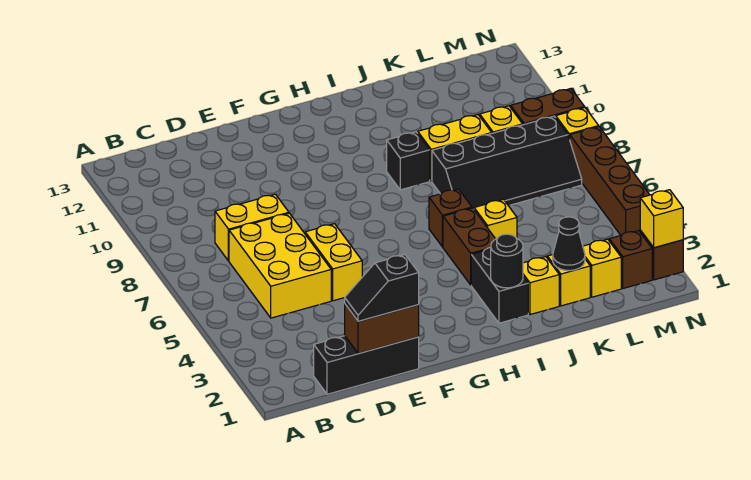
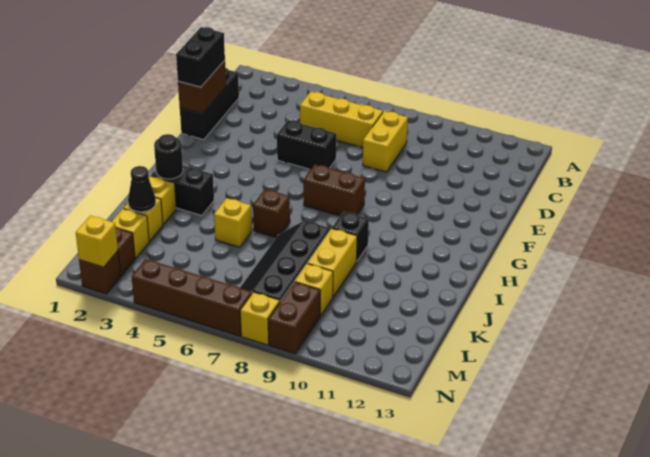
yellow 2x3 brick [229,213,331,318] -> yellow 1x3 brick [300,92,383,148]
black 1x2 slope [345,255,419,321] -> black 1x2 brick [176,27,225,87]
yellow 1x2 brick [305,224,362,301] -> black 1x2 brick [277,120,336,169]
brown 1x2 brick [443,208,495,285] -> brown 1x2 brick moved to [303,165,365,216]

